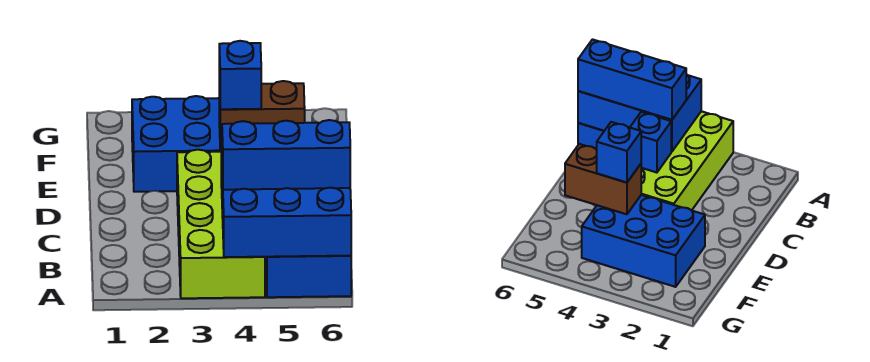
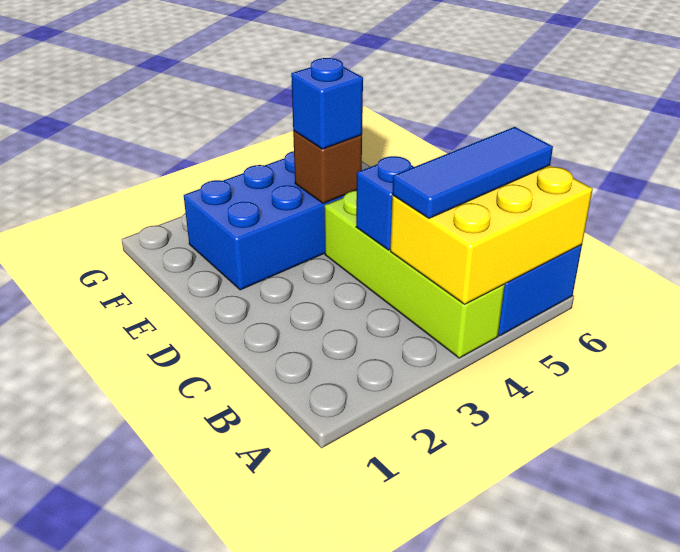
lime 2x4 brick [177,150,265,298] -> lime 1x4 brick [325,190,505,358]
blue 2x3 brick [222,178,351,257] -> yellow 2x3 brick [390,165,593,304]
blue 1x3 brick [222,120,350,190] -> blue 1x3 tile [392,127,553,218]
brown 1x2 brick [219,81,305,150] -> brown 1x1 brick [293,131,362,203]

